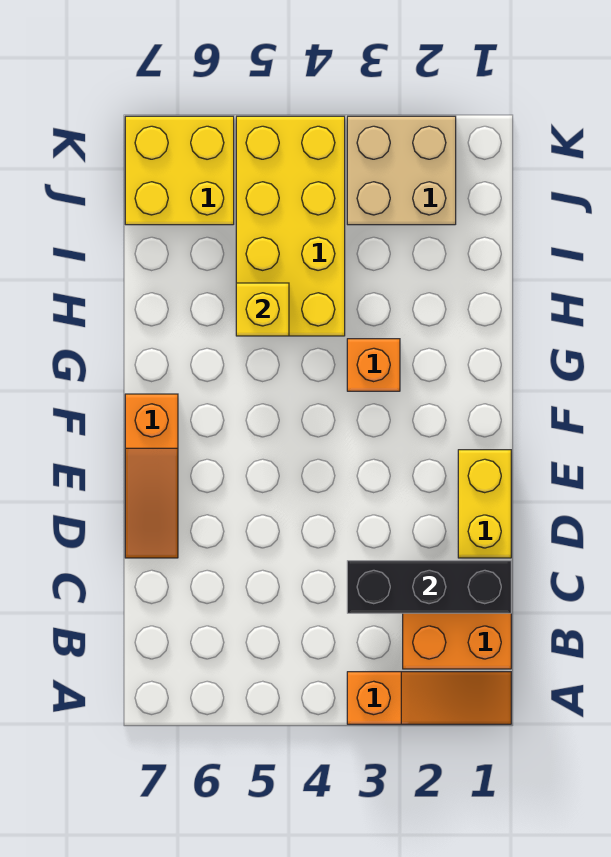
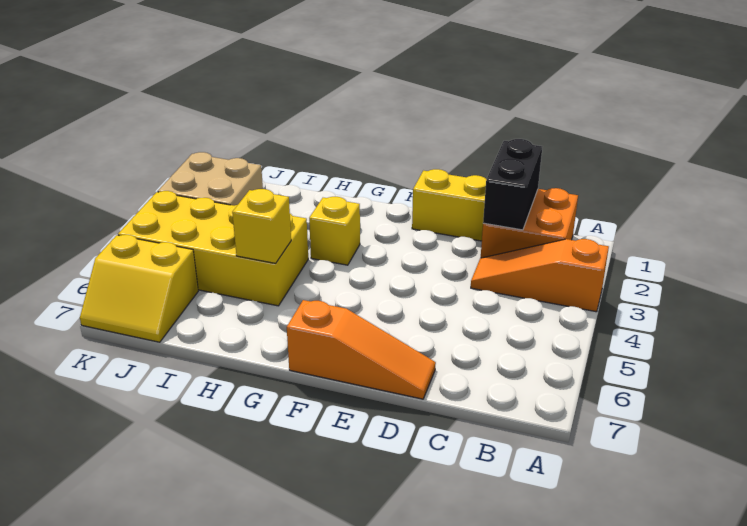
orange 1x3 slope [347,672,511,724] -> orange 1x3 slope turned to [471,239,609,312]
black 1x3 brick [347,561,511,613] -> black 1x2 brick [483,139,542,230]
orange 1x1 brick [347,339,400,391] -> yellow 1x1 brick [309,197,360,265]
yellow 2x2 brick [125,116,234,225] -> yellow 2x2 slope [80,235,198,342]

